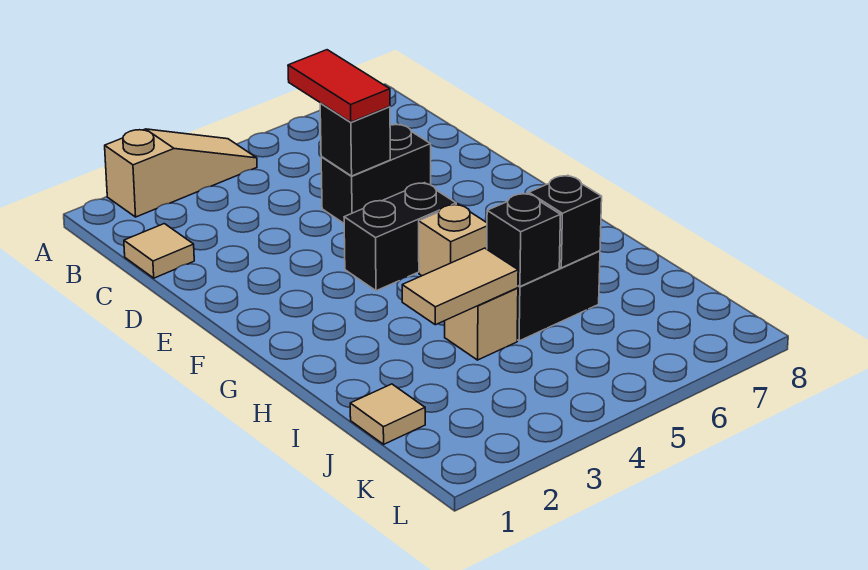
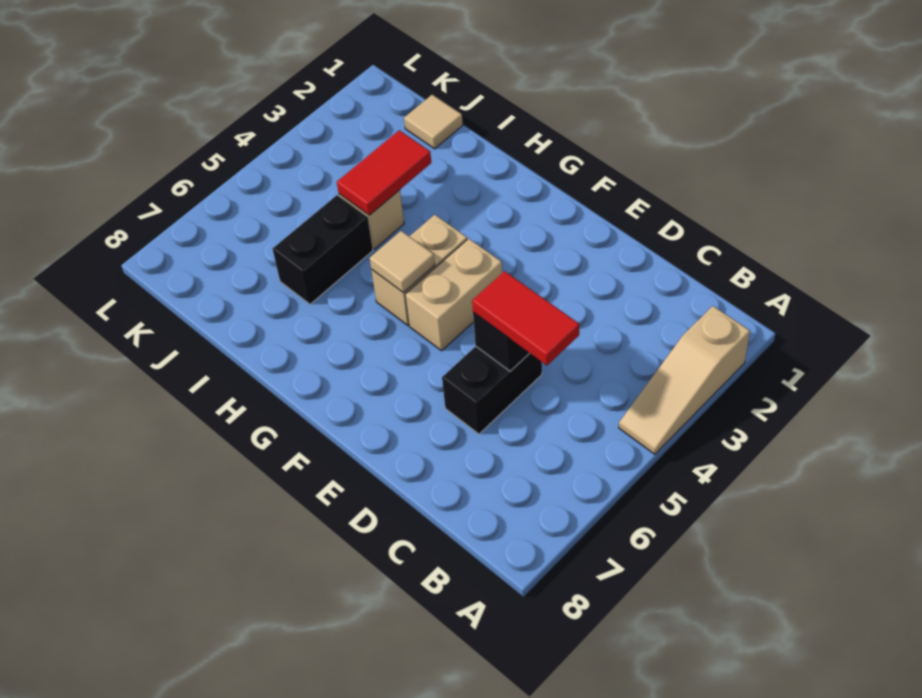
tan 1x1 tile [124,224,194,278] -> tan 1x1 tile moved to [370,231,435,292]
black 1x2 brick [344,183,456,291] -> tan 1x2 brick [405,239,502,351]
tan 1x1 brick [419,204,487,276] -> tan 1x2 brick [371,215,467,325]
tan 1x2 tile [402,248,518,325] -> red 1x2 tile [337,130,431,215]
black 1x1 brick [487,193,560,286] -> none
black 1x1 brick [529,175,602,268] -> none

